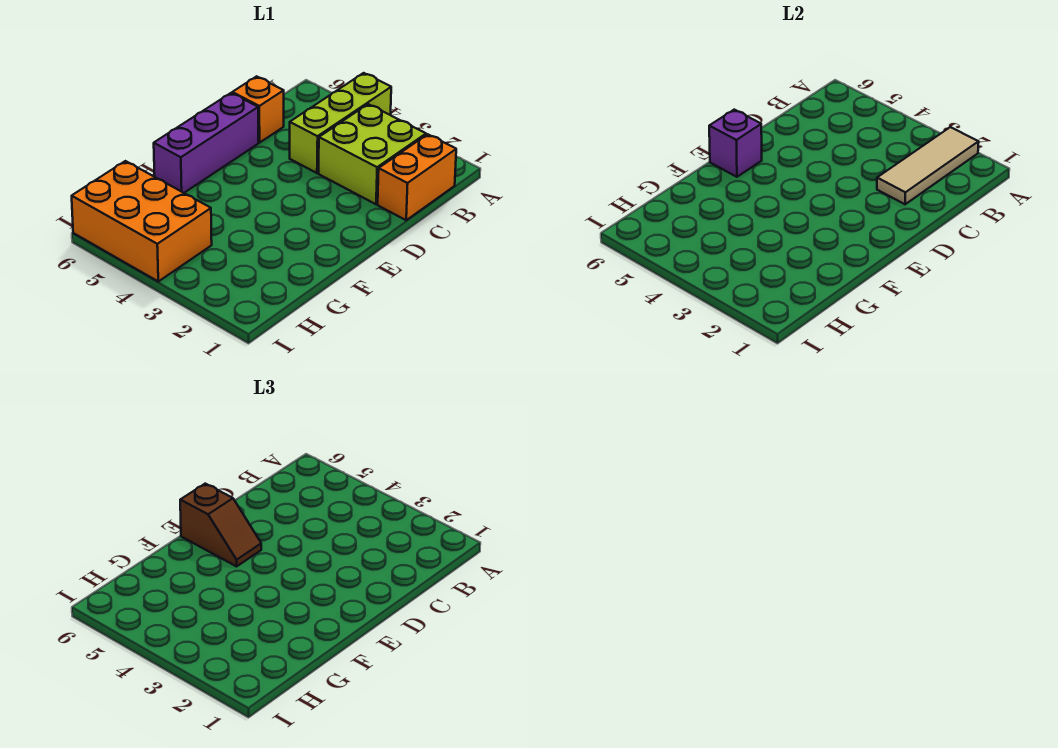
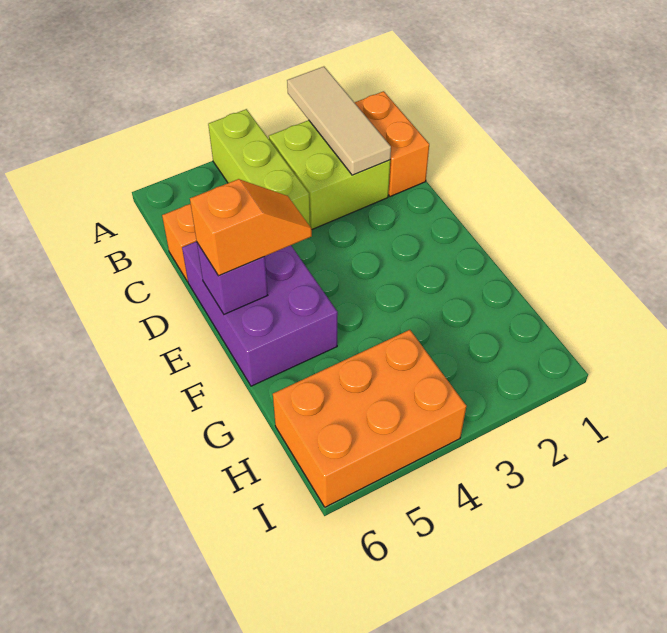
purple 1x3 brick [154,93,258,193] -> purple 2x3 brick [182,241,338,386]
brown 1x2 slope [180,484,261,566] -> orange 1x2 slope [190,179,312,276]

